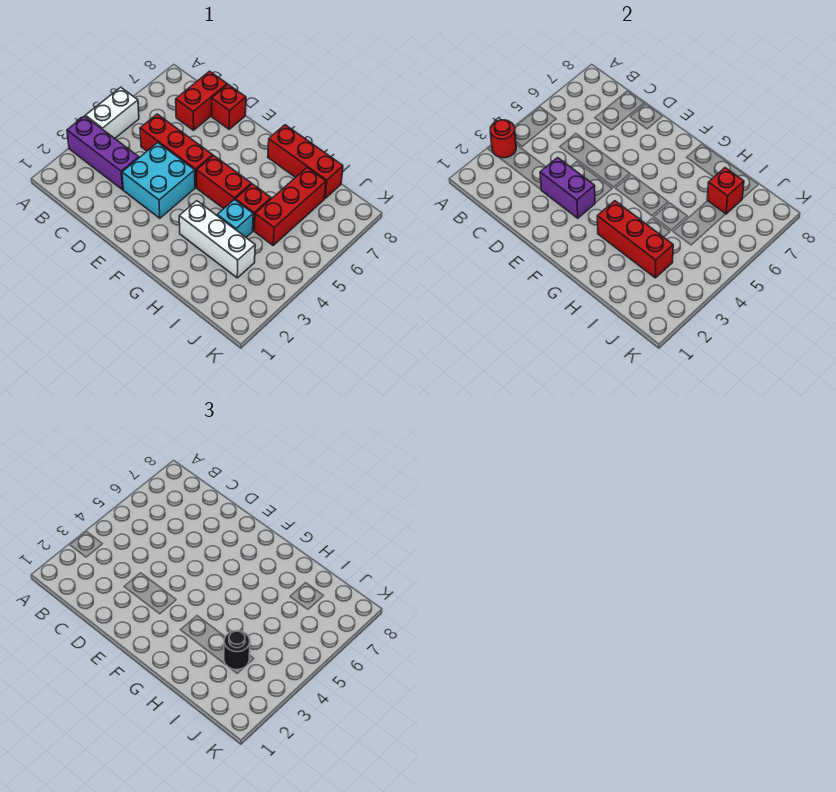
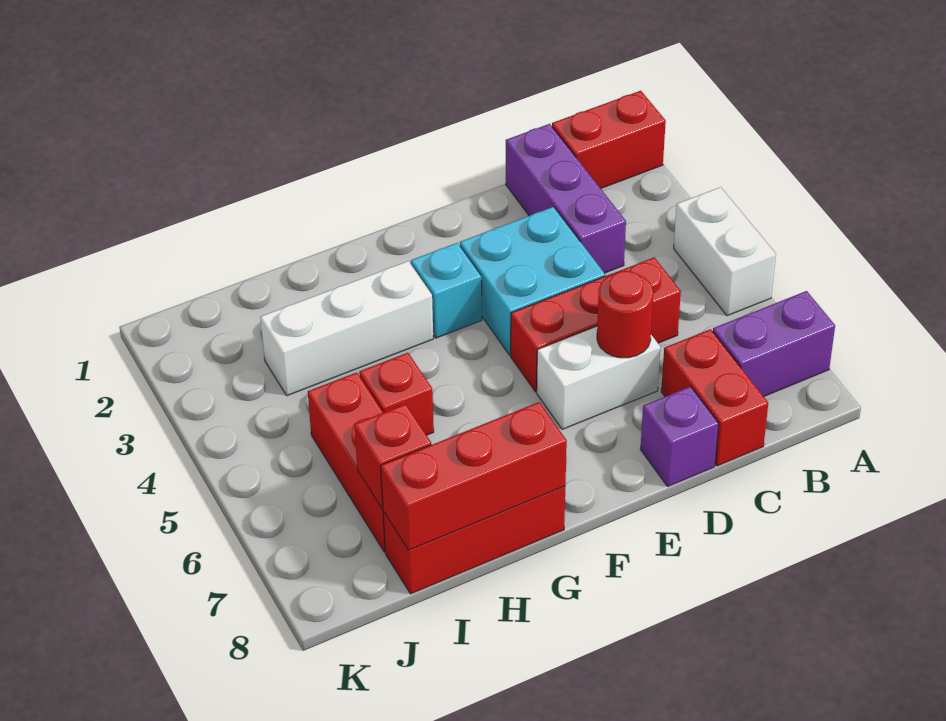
purple 1x3 brick [67,116,139,190] -> purple 1x3 brick turned to [506,124,626,273]
red 1x1 round brick [490,120,516,158] -> red 1x1 round brick moved to [597,271,653,358]
purple 1x2 brick [540,158,595,218] -> purple 1x2 brick moved to [713,291,835,396]
none -> white 1x2 brick [537,326,660,429]
red 1x1 brick [212,85,246,129] -> purple 1x1 brick [640,387,719,486]
red 1x2 brick [197,156,251,209] -> red 1x2 brick moved to [552,91,666,188]
red 1x3 brick [597,201,673,278] -> red 1x3 brick moved to [381,402,567,550]
cyan 1x1 brick [217,199,253,237] -> cyan 1x1 brick moved to [411,243,482,338]
black 1x1 round brick [224,631,250,670] -> none

